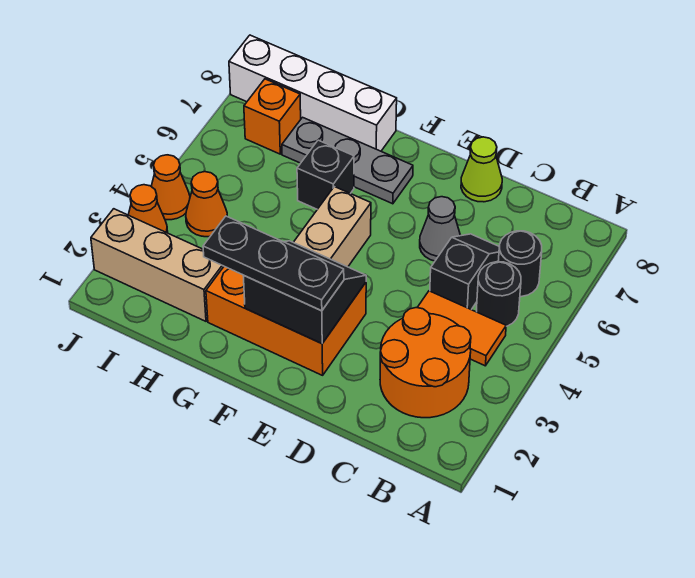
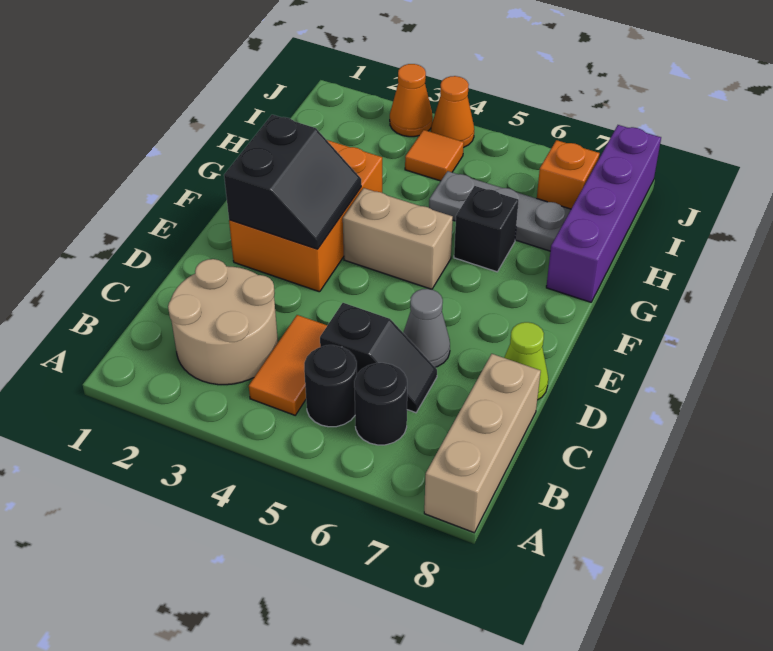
orange 2x2 round brick [380,308,471,418] -> tan 2x2 round brick [168,259,278,385]
black 1x3 plate [203,216,344,311] -> none
grey 1x3 plate [282,117,413,204] -> grey 1x3 plate turned to [429,171,571,251]
white 1x4 brick [229,35,397,151] -> purple 1x4 brick [546,125,661,302]
tan 1x3 brick [91,209,224,321] -> tan 1x3 brick moved to [424,354,541,533]
orange 1x1 cone [186,172,227,237] -> orange 1x1 tile [405,130,464,181]

